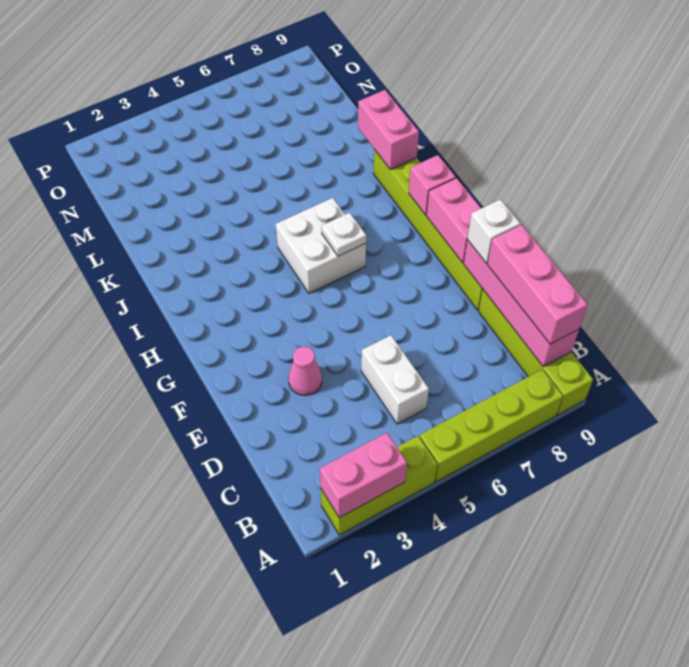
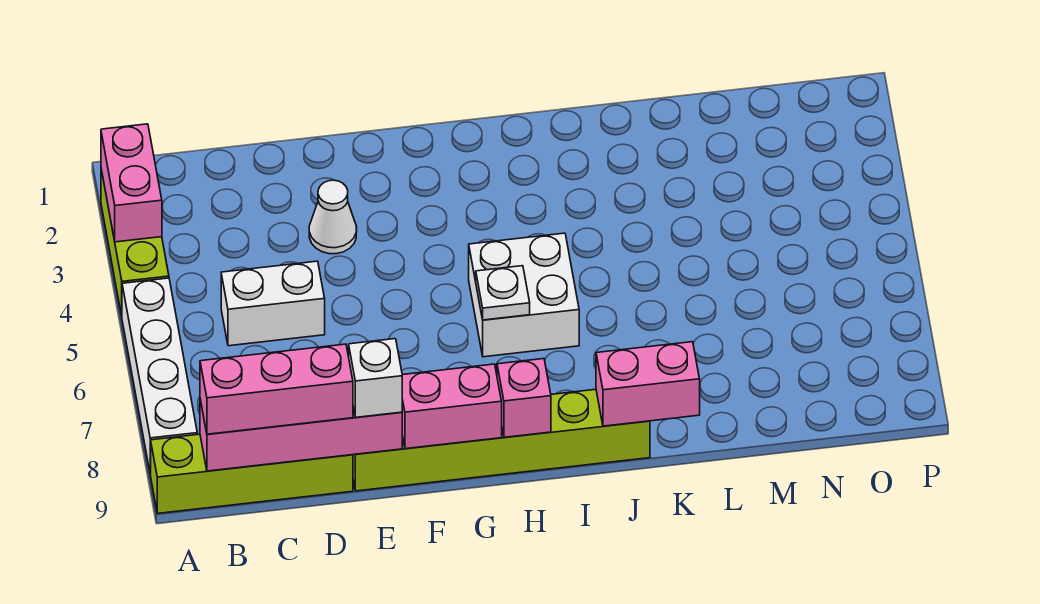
lime 1x4 brick [420,369,563,482] -> white 1x4 brick [122,278,197,474]
pink 1x1 cone [288,346,322,395] -> white 1x1 cone [309,180,357,254]

